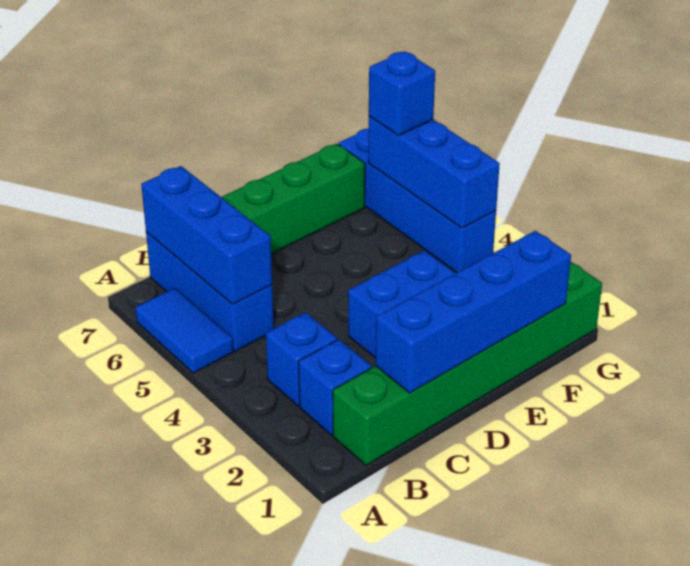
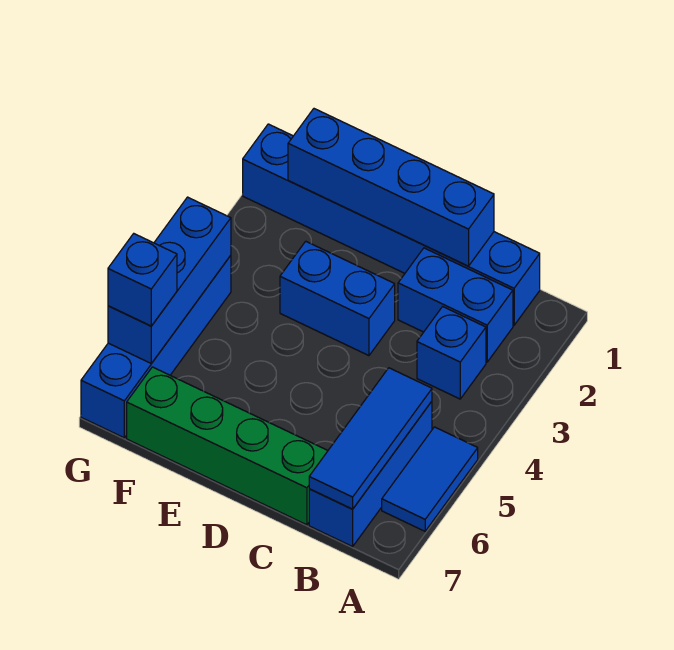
green 1x6 brick [333,262,602,465] -> blue 1x6 brick [243,124,540,325]
blue 1x1 brick [299,339,372,435] -> blue 1x2 brick [398,248,513,362]
blue 1x3 brick [141,166,272,304] -> blue 1x3 tile [309,368,432,509]

